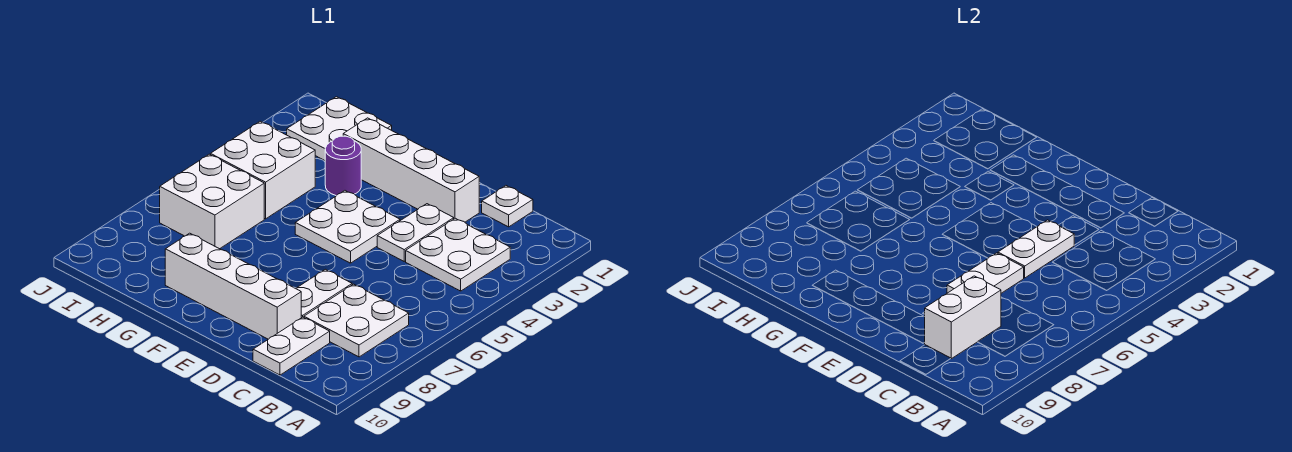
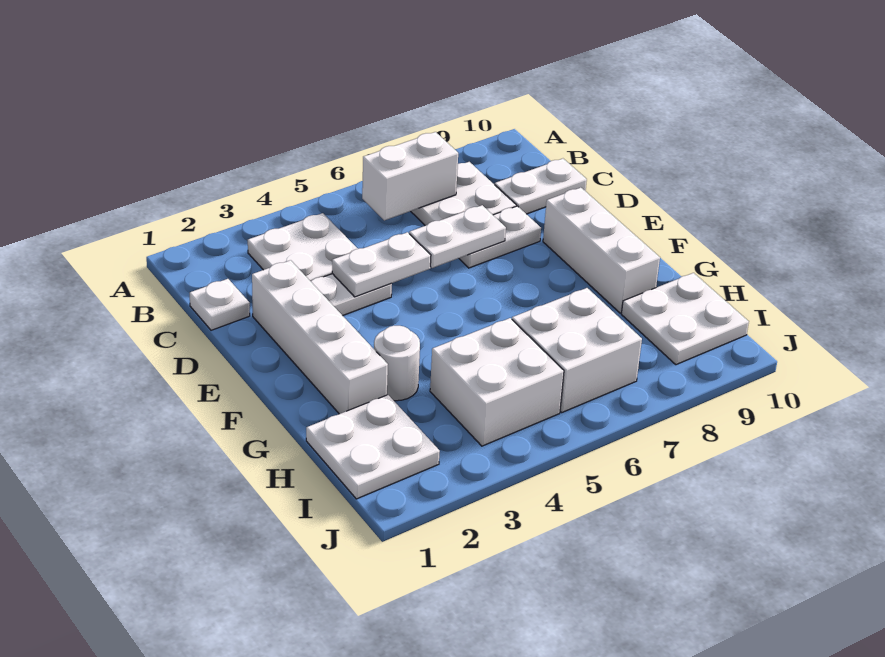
white 1x2 brick [924,276,1001,359] -> white 1x2 brick moved to [362,132,458,220]
white 1x4 brick [165,233,301,339] -> white 1x3 brick [543,188,660,313]
white 2x2 plate [295,191,400,263] -> white 2x2 plate moved to [621,273,749,365]
purple 1x1 round brick [325,136,361,196] -> white 1x1 round brick [374,326,420,401]

